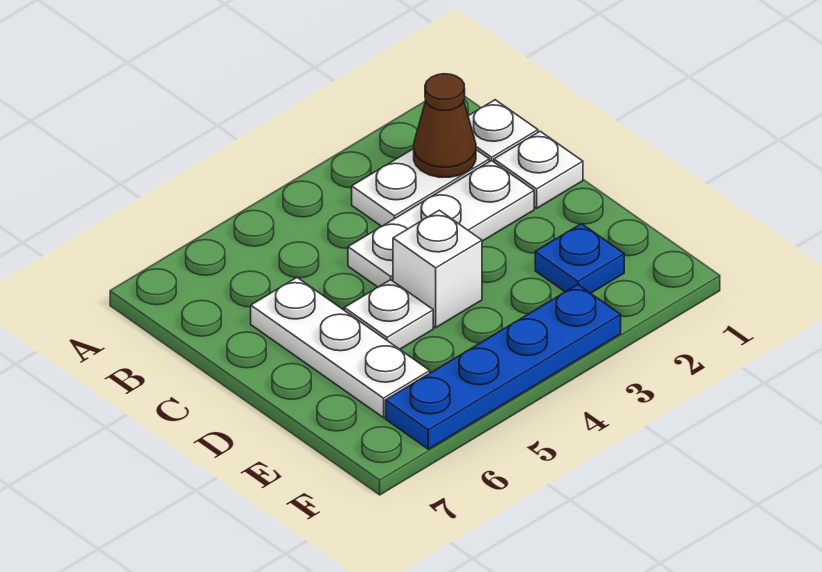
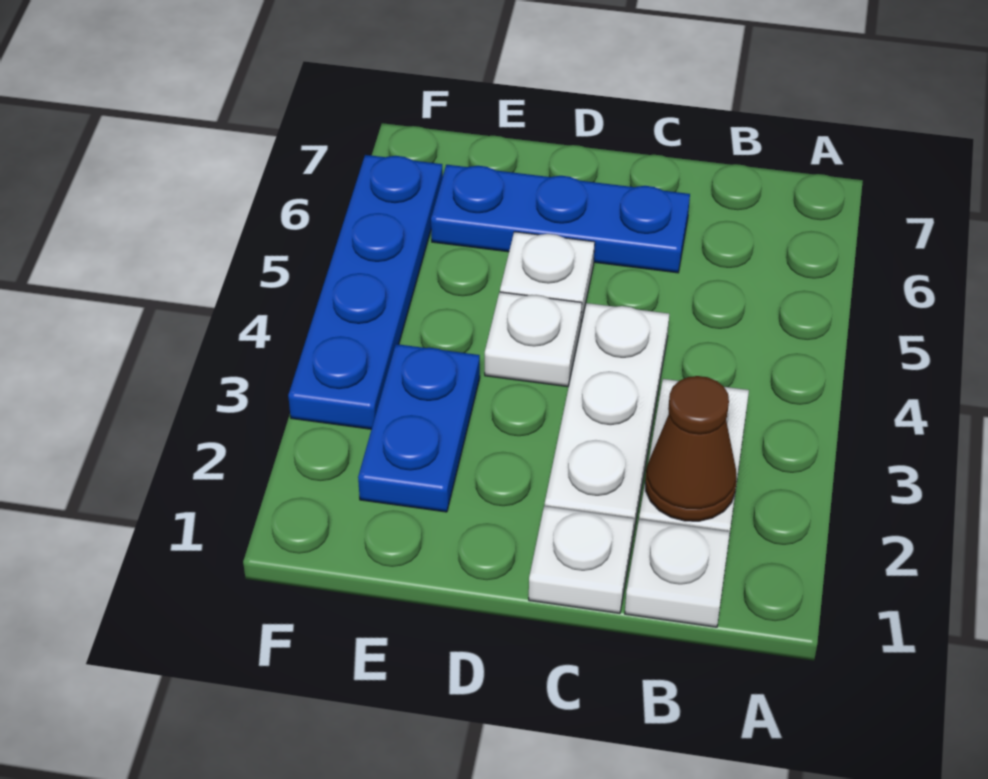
white 1x3 plate [251,278,430,418] -> blue 1x3 plate [431,165,690,273]
white 1x1 brick [393,210,482,328] -> white 1x1 plate [485,292,582,387]
blue 1x1 plate [535,224,624,293] -> blue 1x2 plate [358,344,480,512]

